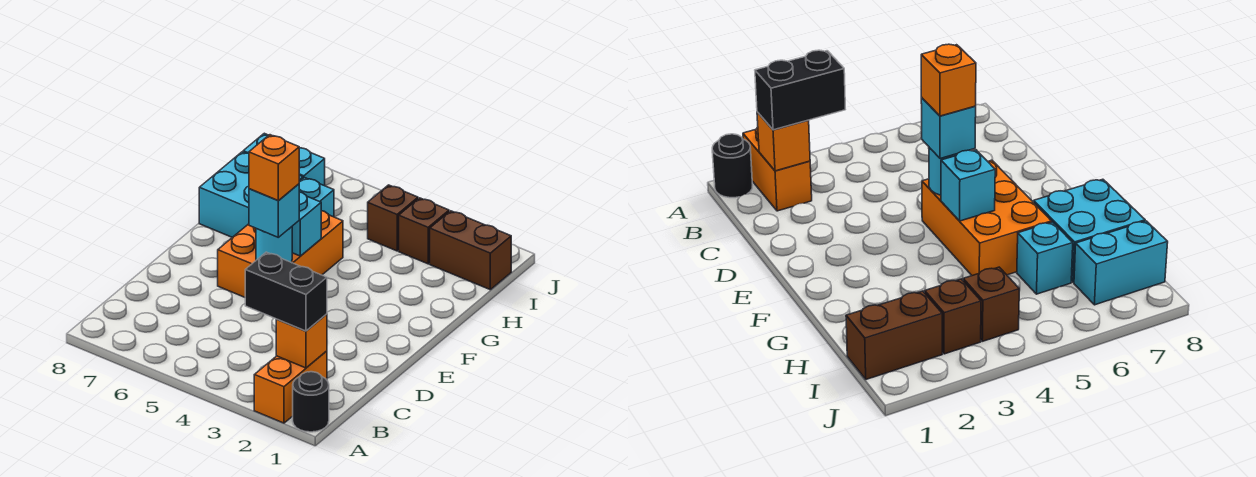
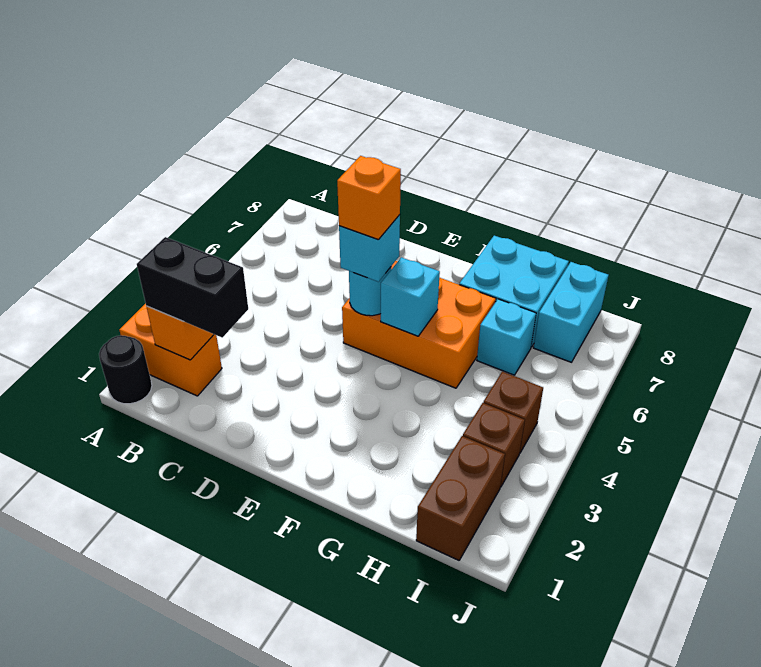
black 1x2 brick [245,252,327,331] -> black 1x2 brick turned to [137,237,248,337]

